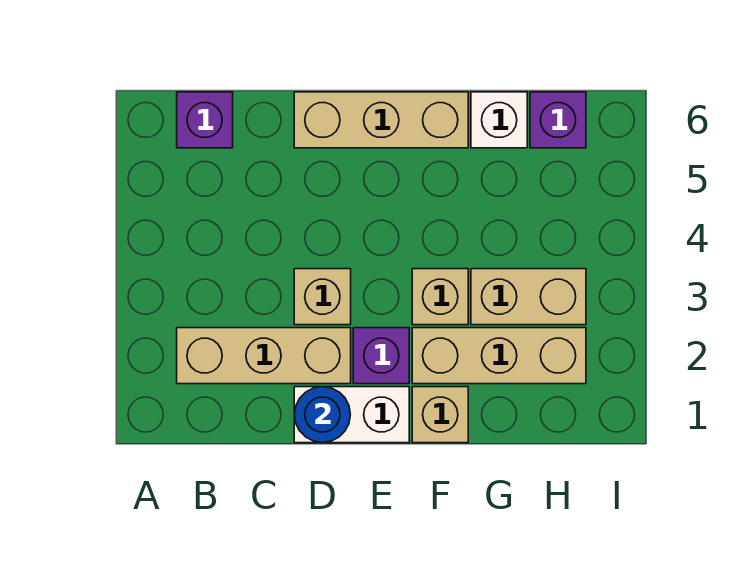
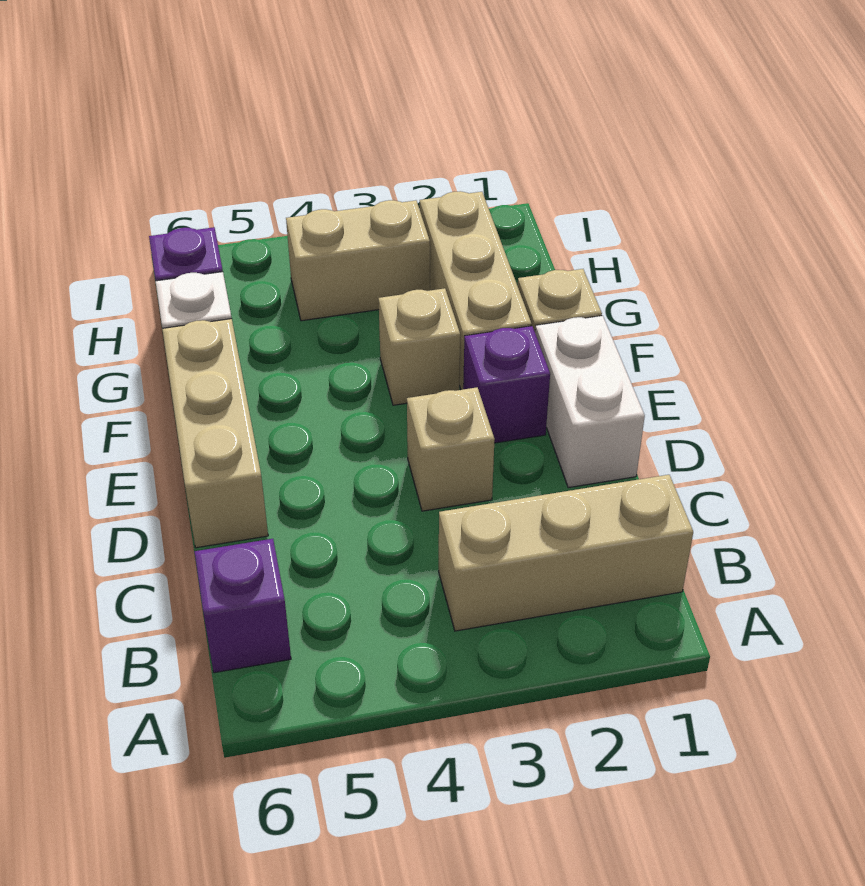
tan 1x3 brick [177,328,351,384] -> tan 1x3 brick turned to [439,475,693,631]
blue 1x1 round brick [294,387,350,443] -> none
tan 1x2 brick [471,269,586,325] -> tan 1x2 brick turned to [286,200,430,321]

